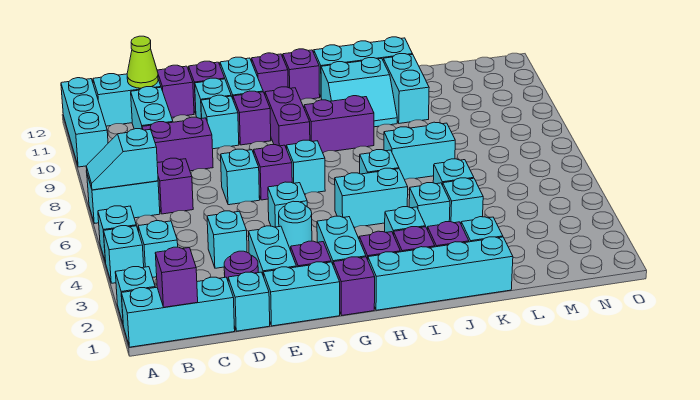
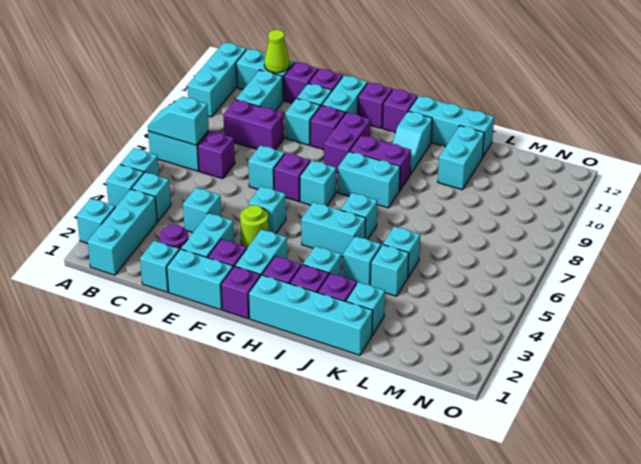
cyan 1x3 brick [121,277,235,347] -> cyan 1x3 brick turned to [87,189,157,275]
purple 1x1 brick [155,247,198,307] -> none
cyan 1x1 round brick [279,201,312,250] -> lime 1x1 round brick [240,205,268,248]
cyan 2x2 slope [321,58,397,127] -> cyan 1x2 slope [392,111,432,175]
cyan 1x2 brick [384,122,455,180] -> cyan 1x2 brick moved to [338,151,400,208]

